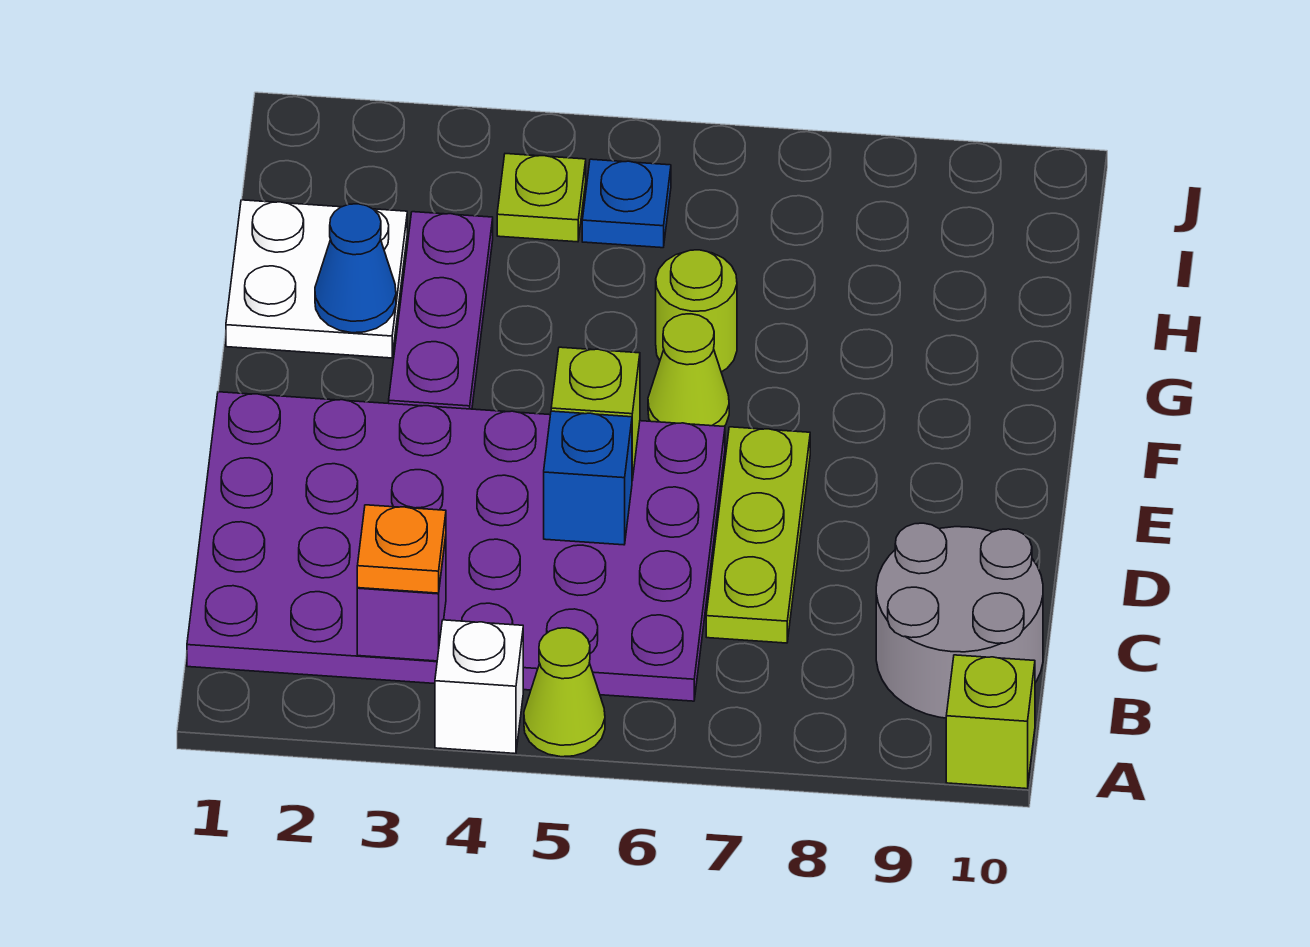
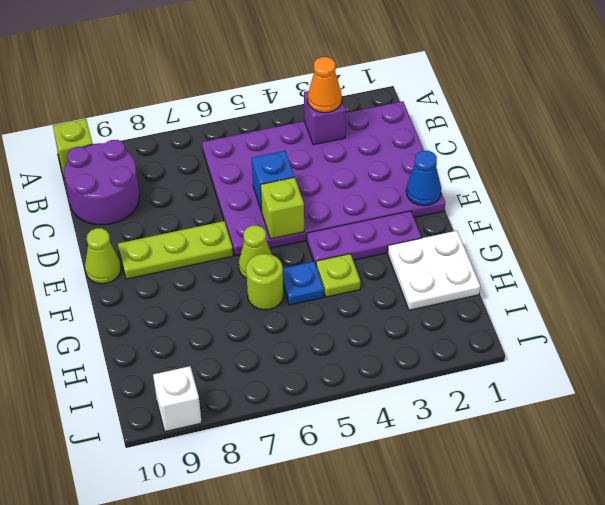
white 1x1 brick [435,620,523,754] -> white 1x1 brick moved to [153,366,202,432]
lime 1x1 cone [524,628,605,757] -> lime 1x1 cone moved to [85,228,121,284]
orange 1x1 plate [357,505,446,593] -> orange 1x1 cone [308,57,342,113]
grey 2x2 round brick [876,523,1043,718] -> purple 2x2 round brick [64,140,140,225]
lime 1x3 plate [706,427,810,643] -> lime 1x3 plate turned to [118,221,233,279]
purple 1x3 plate [389,212,493,409] -> purple 1x3 plate turned to [307,211,421,264]
blue 1x1 cone [315,204,396,333] -> blue 1x1 cone moved to [406,151,441,206]
lime 1x1 plate [497,154,586,242] -> lime 1x1 plate moved to [316,254,360,297]
blue 1x1 plate [582,159,671,248] -> blue 1x1 plate moved to [283,261,324,305]

